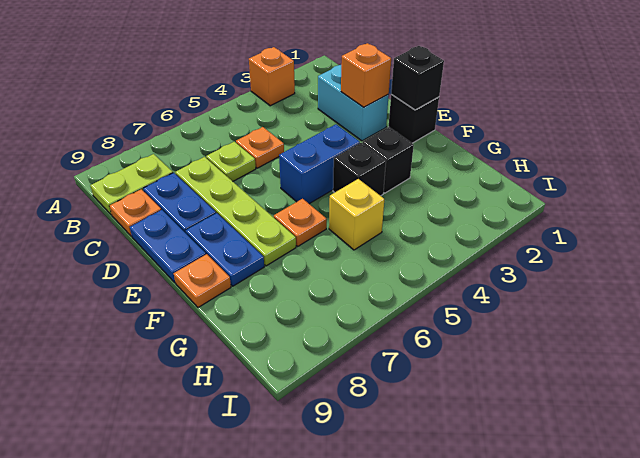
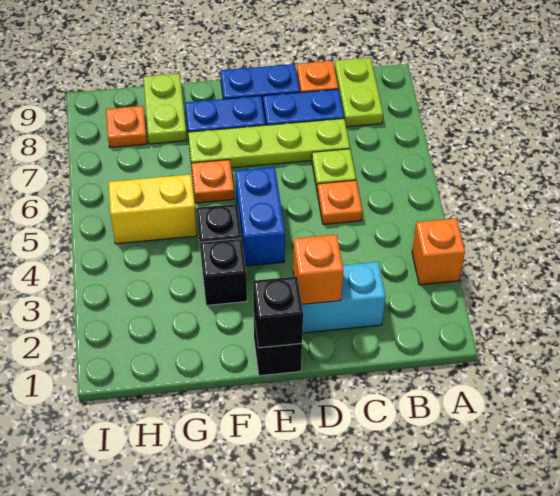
orange 1x1 plate [174,254,231,307] -> orange 1x1 plate moved to [106,106,147,147]
yellow 1x1 brick [329,179,384,250] -> yellow 1x2 brick [109,174,197,244]
none -> lime 1x2 plate [143,74,187,144]

